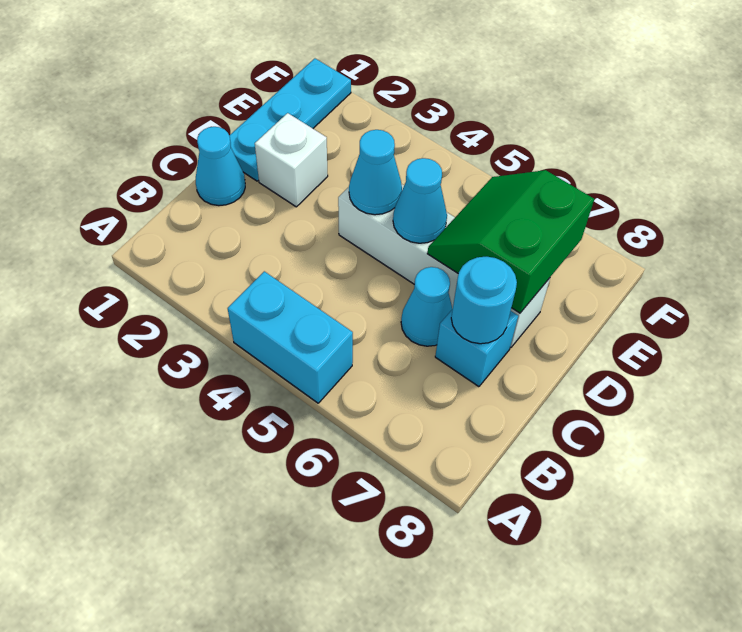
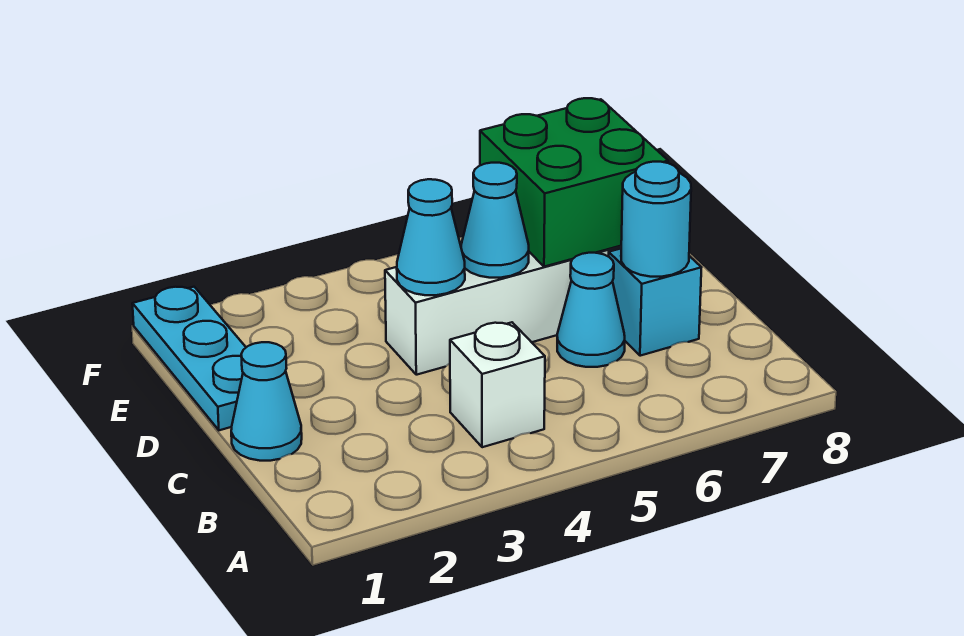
cyan 1x2 brick [228,271,353,403] -> none
white 1x1 brick [255,113,328,207] -> white 1x1 brick moved to [450,322,545,447]
green 2x2 slope [428,170,594,313] -> green 2x2 brick [480,98,668,267]

